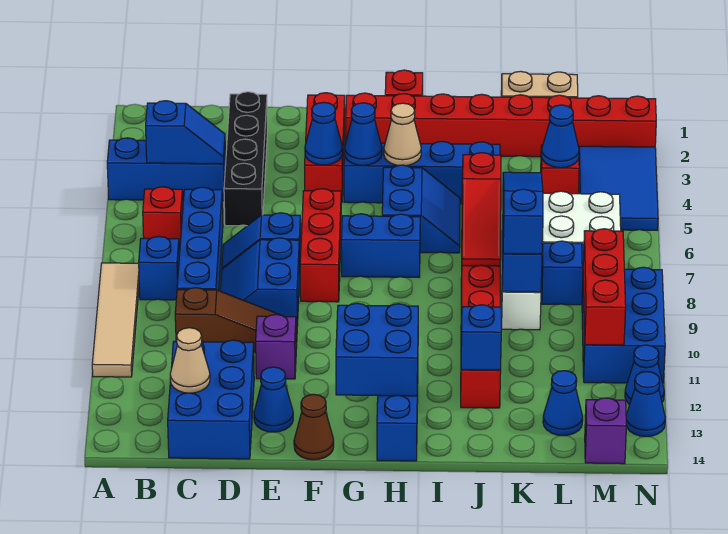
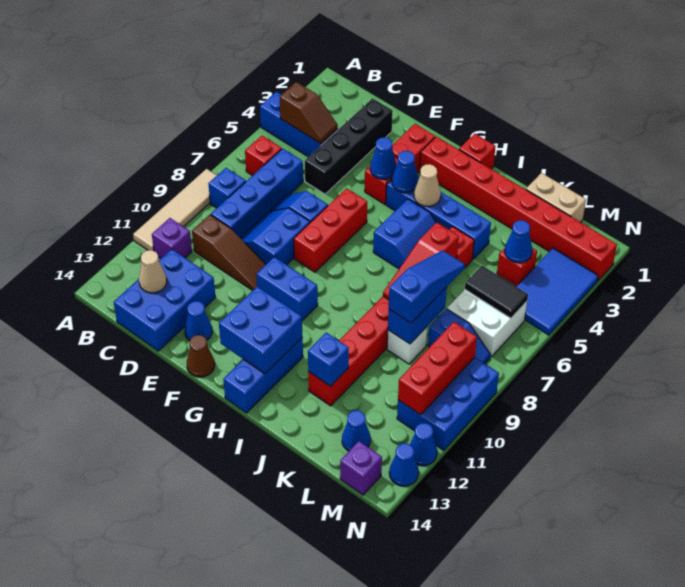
blue 1x2 slope [146,101,225,164] -> brown 1x2 slope [280,82,338,143]
purple 1x1 brick [256,314,296,379] -> purple 1x1 brick moved to [152,218,192,259]
blue 1x2 brick [341,214,420,277] -> blue 1x2 brick moved to [256,257,318,321]
none -> black 1x2 tile [465,266,528,318]

